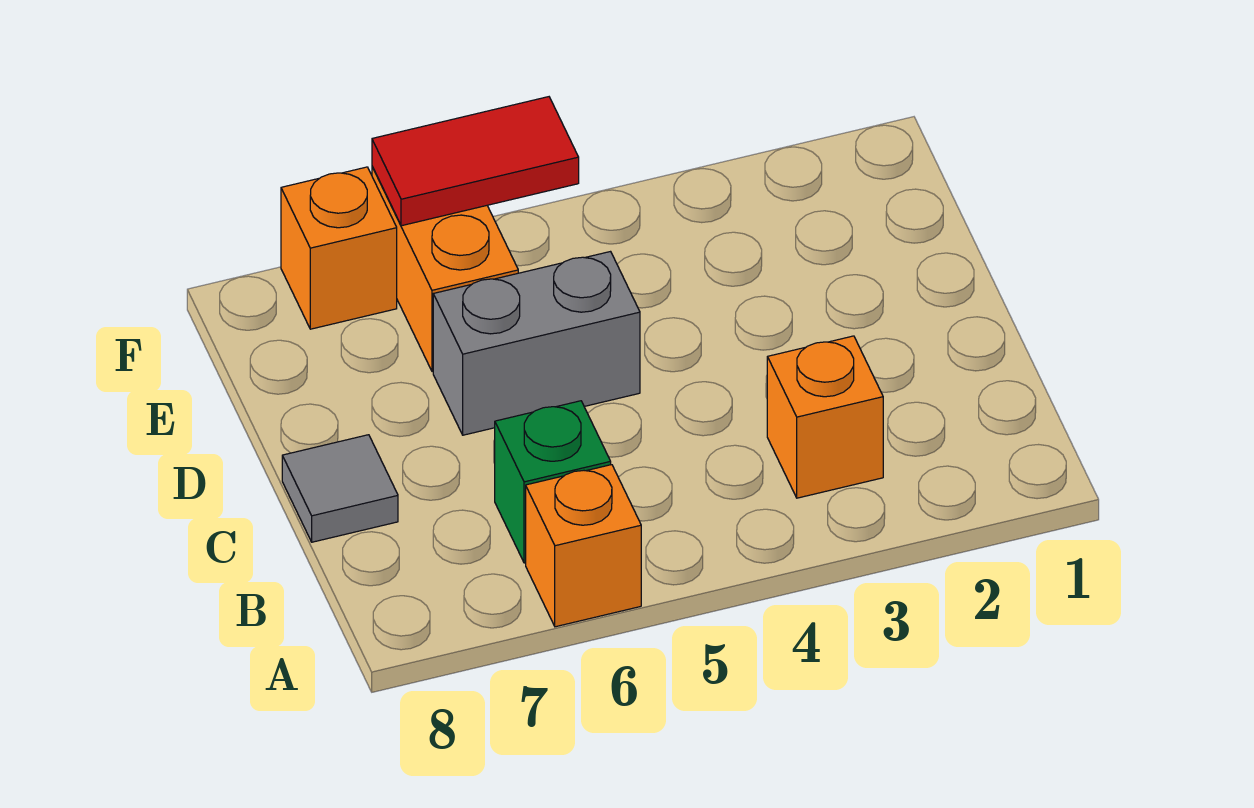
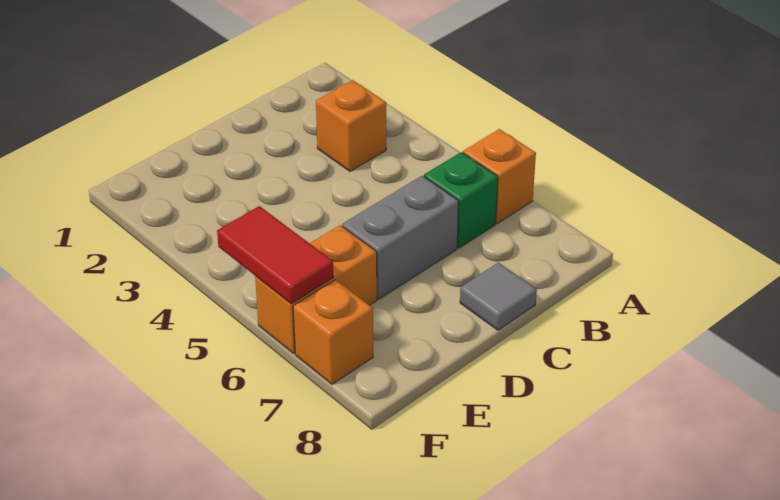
grey 1x2 brick [433,252,640,435] -> grey 1x2 brick turned to [342,176,459,299]

